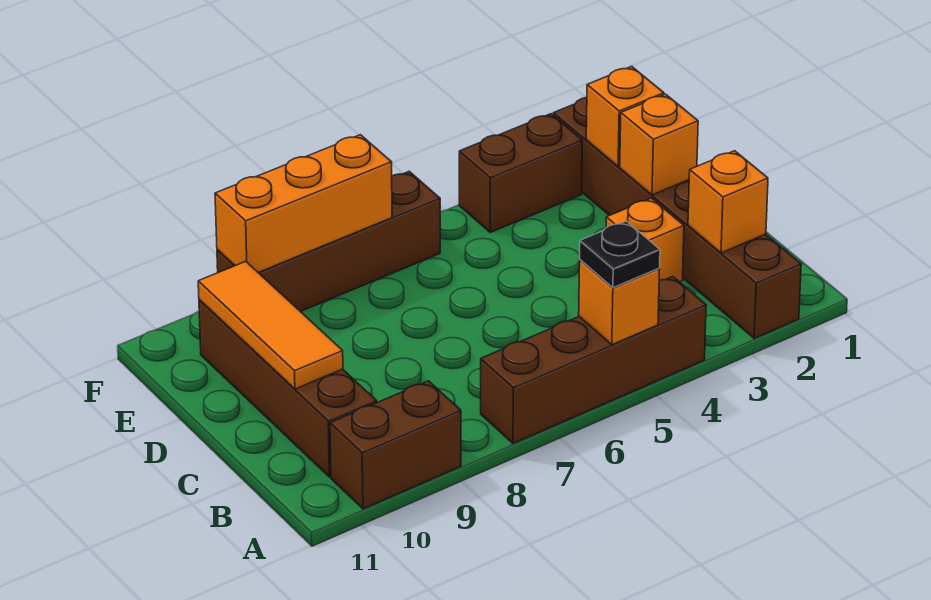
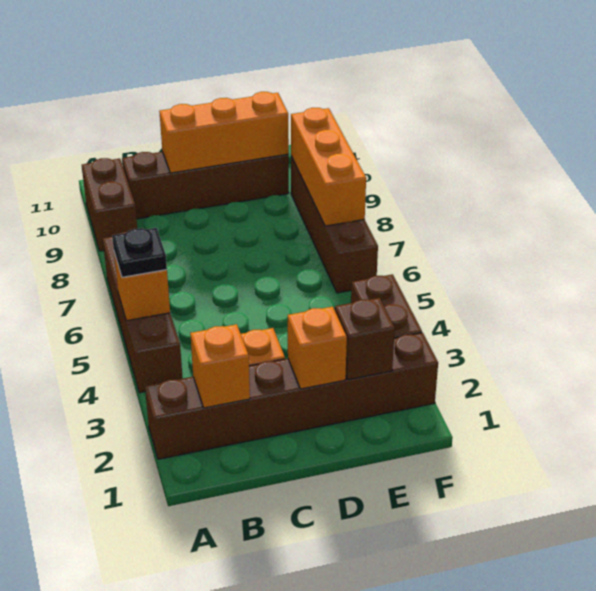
orange 1x3 tile [198,261,343,389] -> orange 1x3 brick [159,92,289,173]
orange 1x1 brick [586,67,664,167] -> brown 1x1 brick [335,298,395,380]

